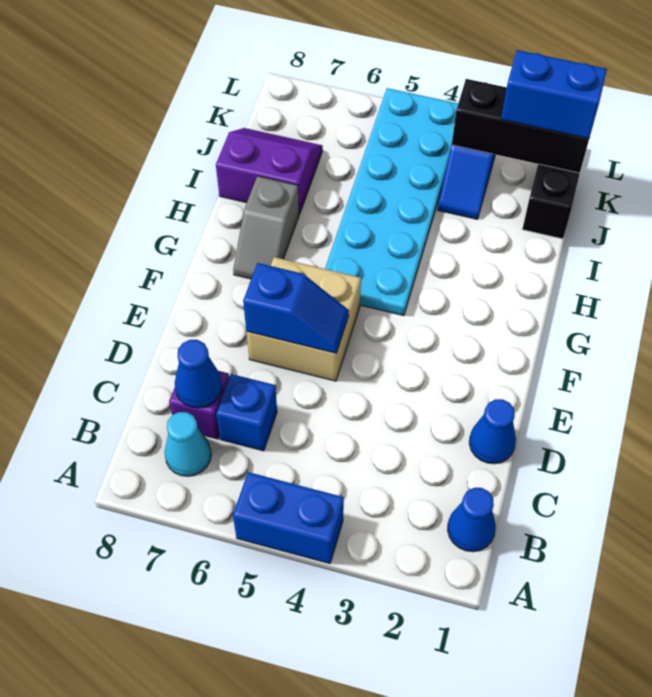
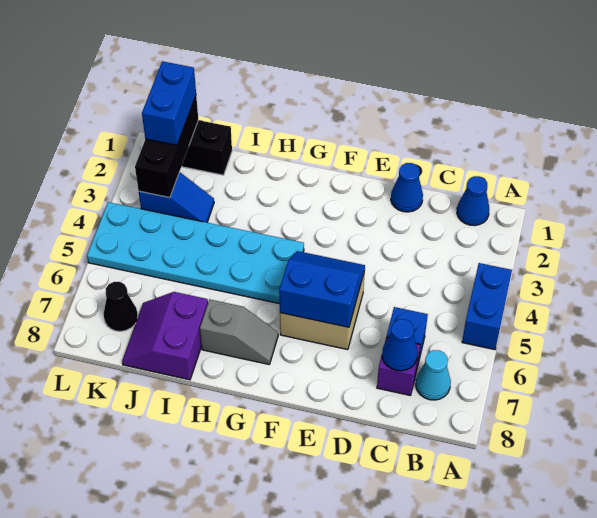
blue 1x2 slope [243,263,349,353] -> blue 2x2 slope [279,251,365,327]
none -> black 1x1 cone [103,282,138,331]

